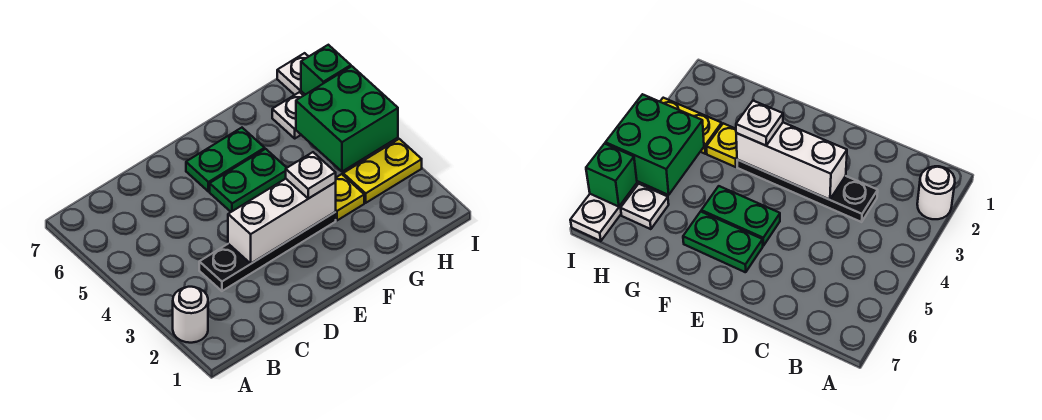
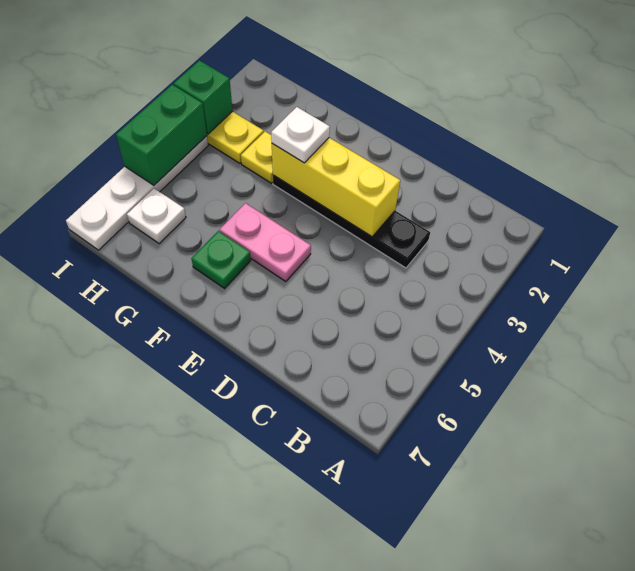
white 1x1 round brick [173,287,208,343] -> none
white 1x3 brick [228,179,336,263] -> yellow 1x3 brick [272,138,400,237]
green 1x2 plate [210,149,286,212] -> pink 1x2 plate [220,203,311,282]
green 1x2 plate [186,128,265,192] -> green 1x1 plate [191,231,251,288]
green 2x2 brick [296,66,398,172] -> green 1x2 brick [116,85,207,185]
green 1x1 brick [301,45,351,95] -> green 1x1 brick moved to [174,60,233,134]

